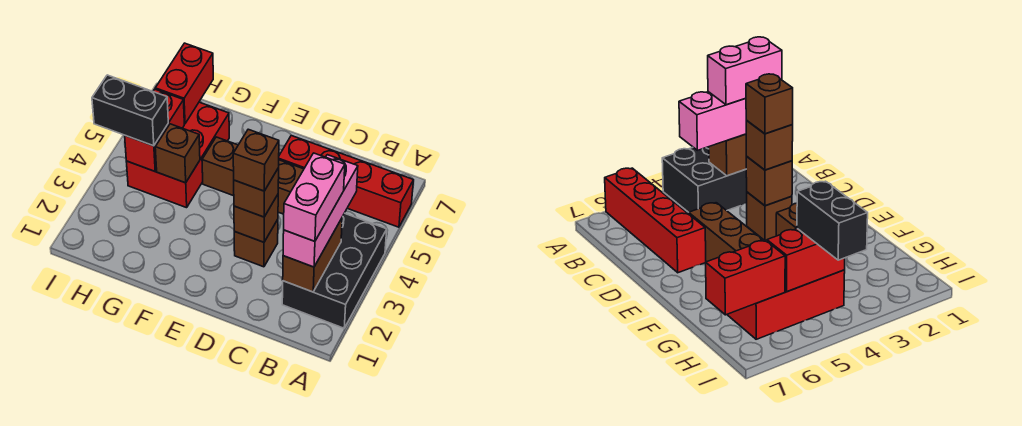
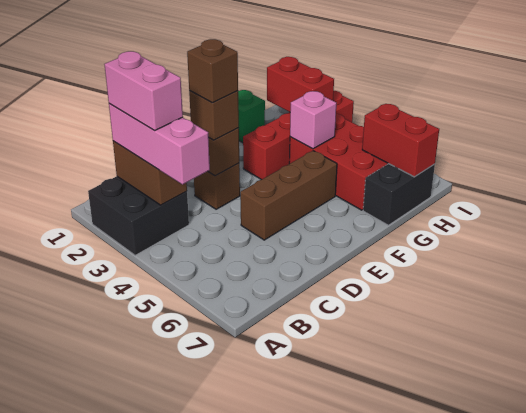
black 2x3 brick [282,213,387,328] -> black 2x2 brick [88,176,189,255]
red 1x4 brick [279,136,413,227] -> red 1x4 brick moved to [243,91,354,180]
none -> green 1x1 brick [238,90,265,143]
brown 1x1 brick [155,124,200,183] -> pink 1x1 brick [290,91,336,149]
red 1x2 brick [125,89,184,171] -> red 1x2 brick moved to [267,57,334,112]
black 1x2 brick [92,75,168,146] -> black 1x2 brick moved to [363,164,435,225]

